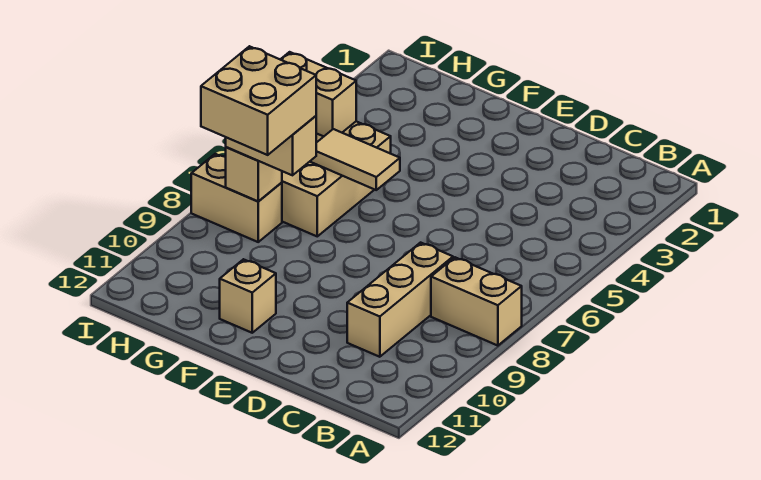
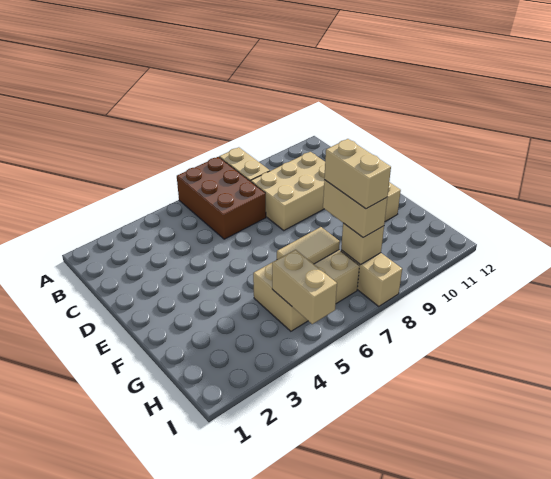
none -> brown 2x3 brick [177,157,266,239]
tan 1x3 brick [347,243,453,357] -> tan 2x3 brick [251,152,325,230]
tan 1x2 tile [310,129,400,190] -> tan 1x2 tile turned to [277,227,340,264]
tan 2x2 brick [201,46,316,155] -> tan 1x2 brick [324,139,391,209]

